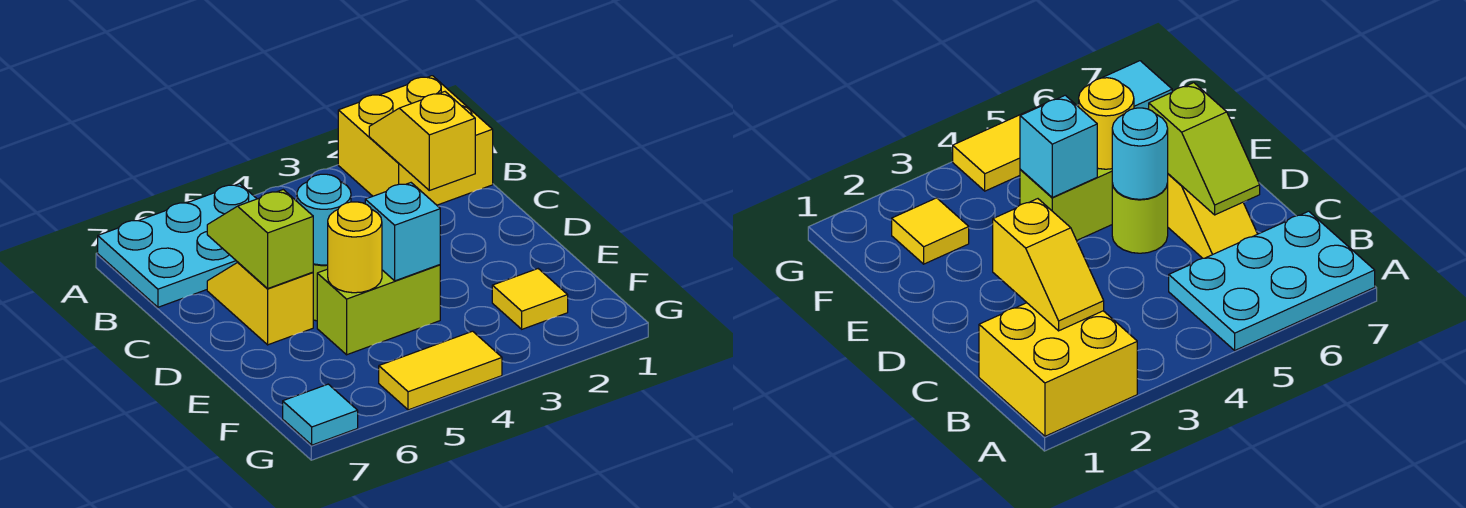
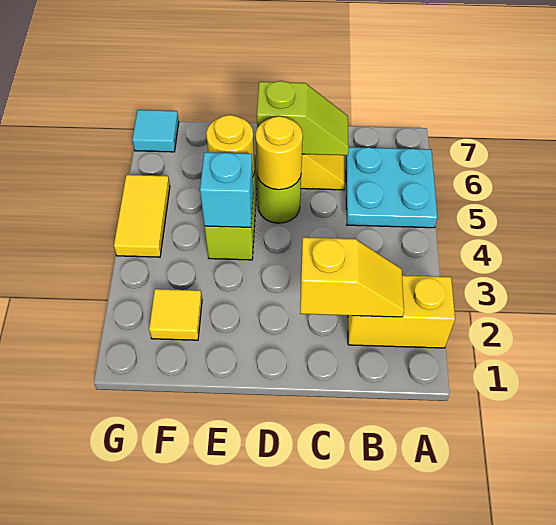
yellow 2x2 brick [338,76,493,205] -> yellow 1x2 brick [348,275,455,348]
cyan 2x3 plate [98,184,257,307] -> cyan 2x2 plate [346,147,437,228]
cyan 1x1 round brick [297,174,351,265] -> yellow 1x1 round brick [256,116,303,190]

